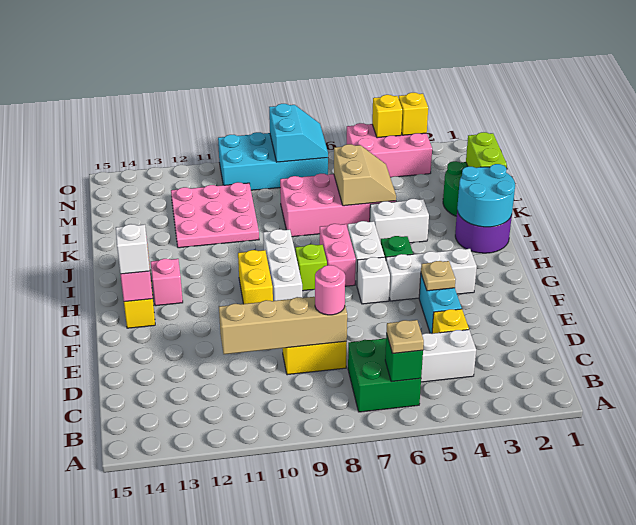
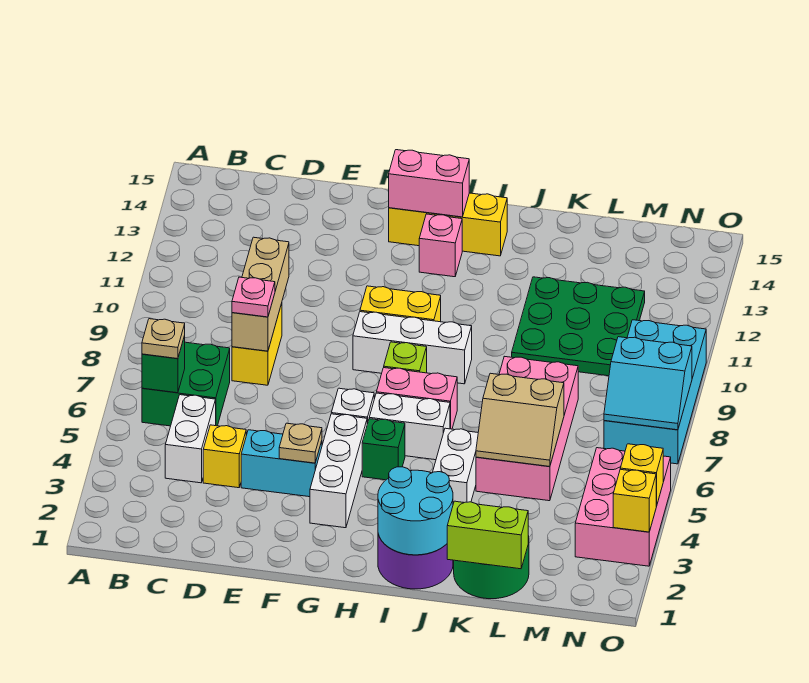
tan 1x4 brick [219,297,347,354] -> tan 1x3 brick [232,237,289,351]
pink 1x1 round brick [315,265,345,315] -> pink 1x1 plate [232,277,275,317]
white 1x1 brick [116,224,150,274] -> none
pink 3x3 plate [171,182,259,248] -> green 3x3 plate [512,277,645,376]

